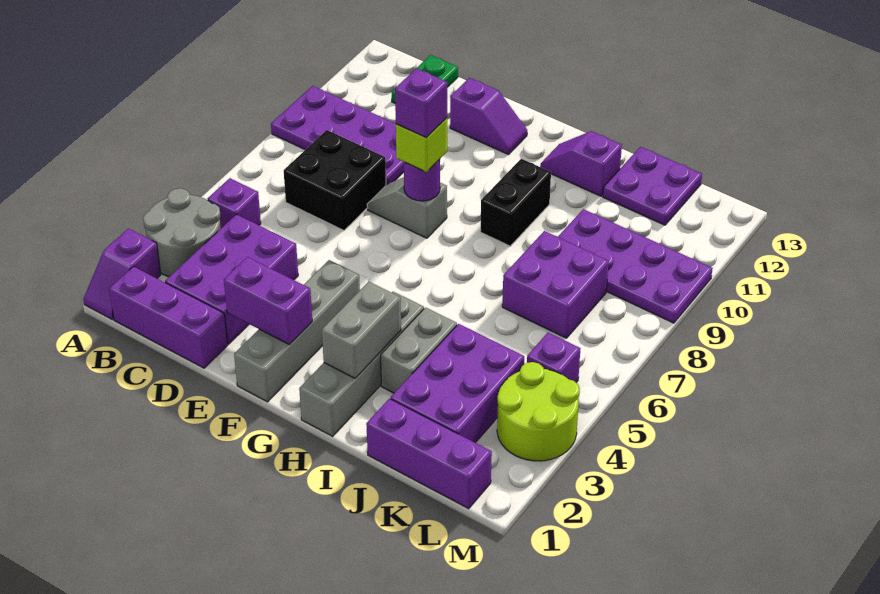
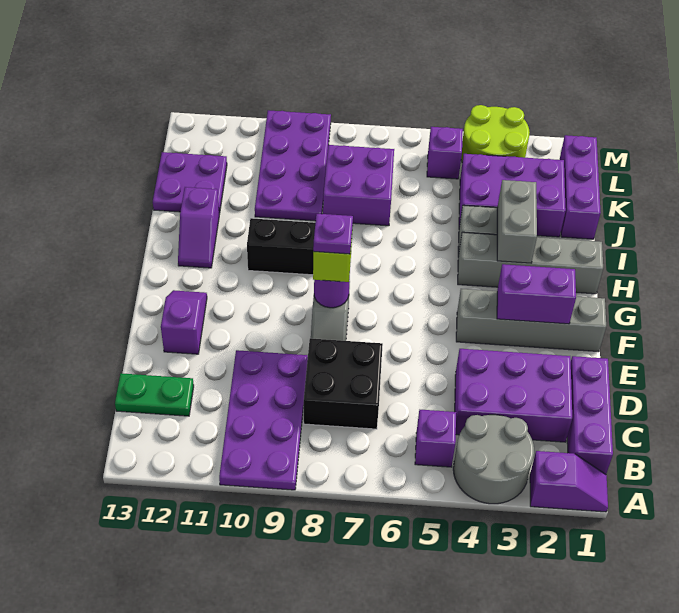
purple 1x2 brick [224,257,312,345] -> purple 1x2 brick turned to [497,264,576,324]
purple 1x1 brick [395,68,447,138] -> purple 1x1 plate [313,214,353,254]
grey 1x2 brick [322,282,401,378] -> grey 1x2 brick turned to [497,180,537,263]

